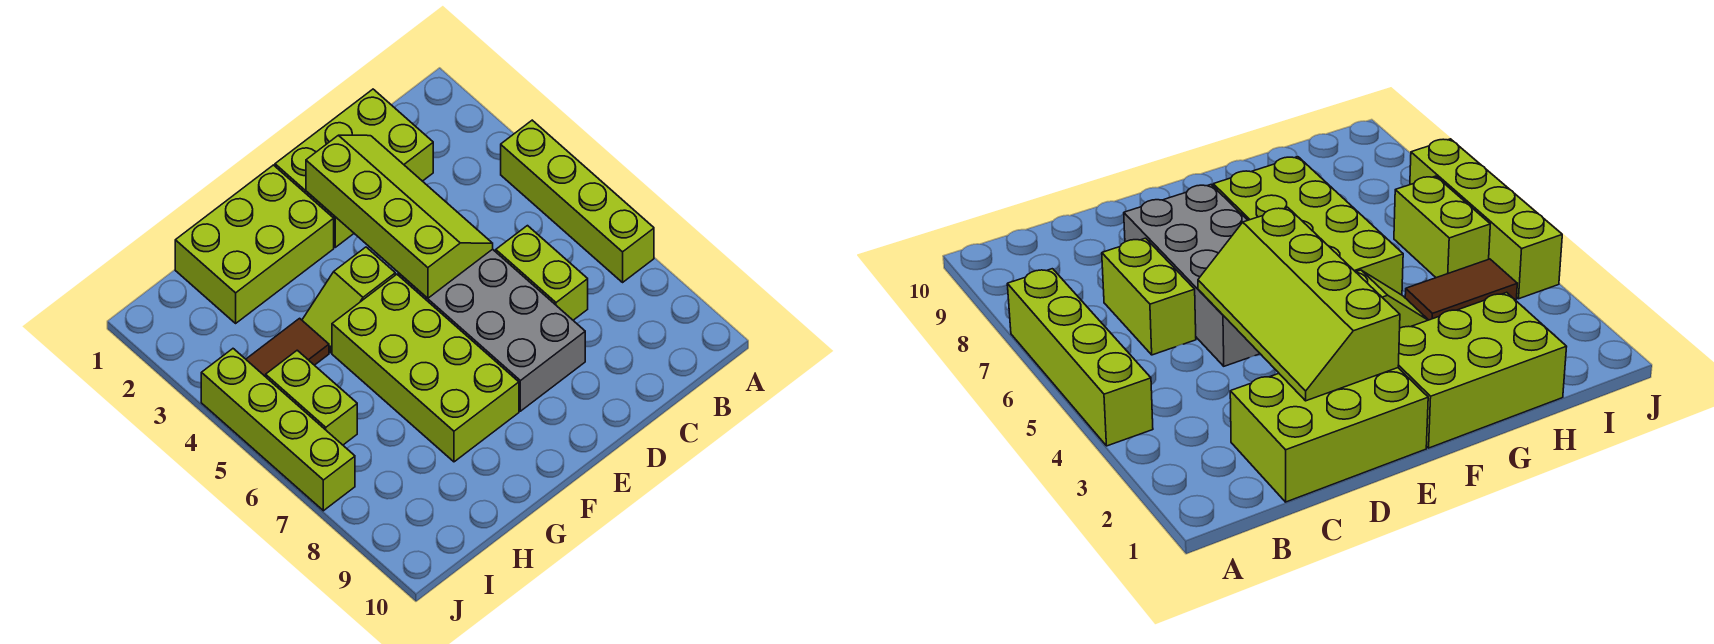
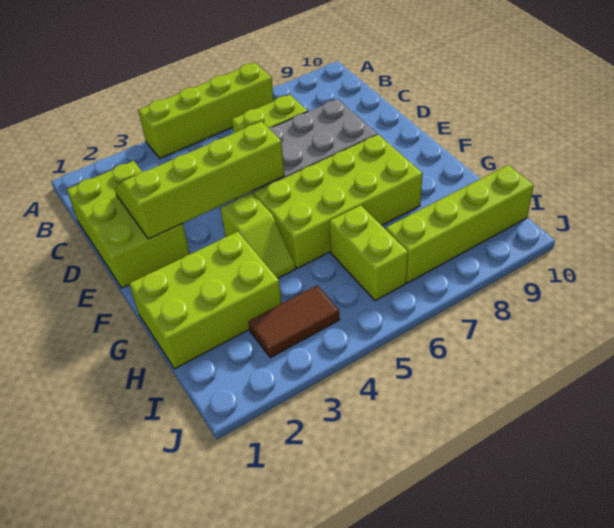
lime 2x3 brick [175,165,334,323] -> lime 2x3 brick turned to [129,232,282,369]
brown 1x2 tile [246,318,329,377] -> brown 1x2 tile turned to [248,285,340,358]
lime 1x2 brick [266,350,357,445] -> lime 1x2 brick turned to [329,205,408,301]
lime 1x4 brick [201,349,355,511] -> lime 1x4 brick moved to [386,165,534,283]

